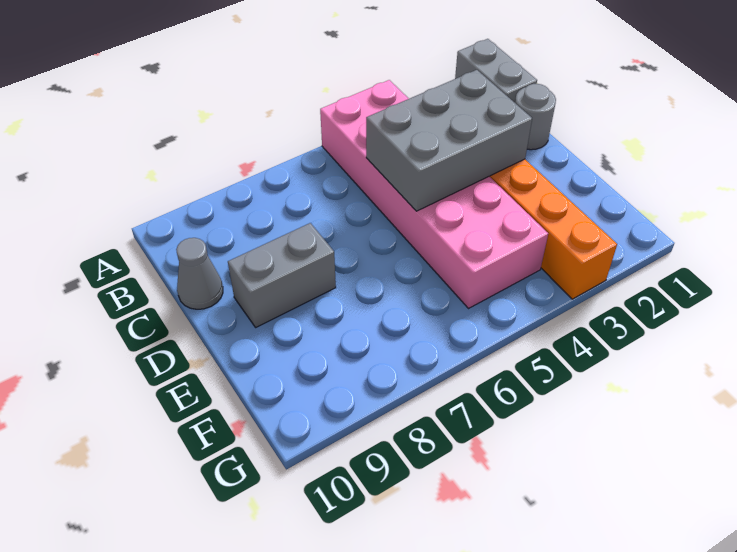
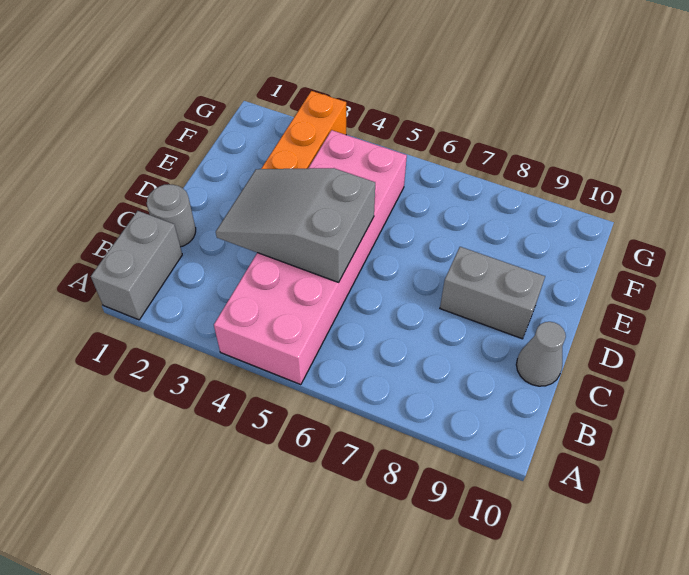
grey 2x3 brick [366,70,532,211] -> grey 2x3 slope [216,168,375,282]

